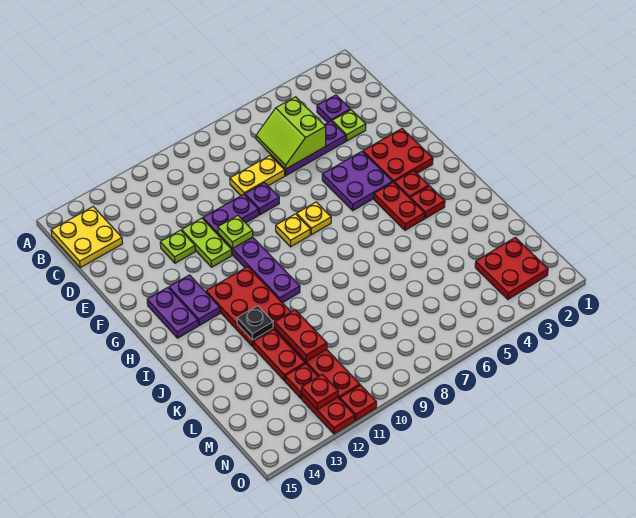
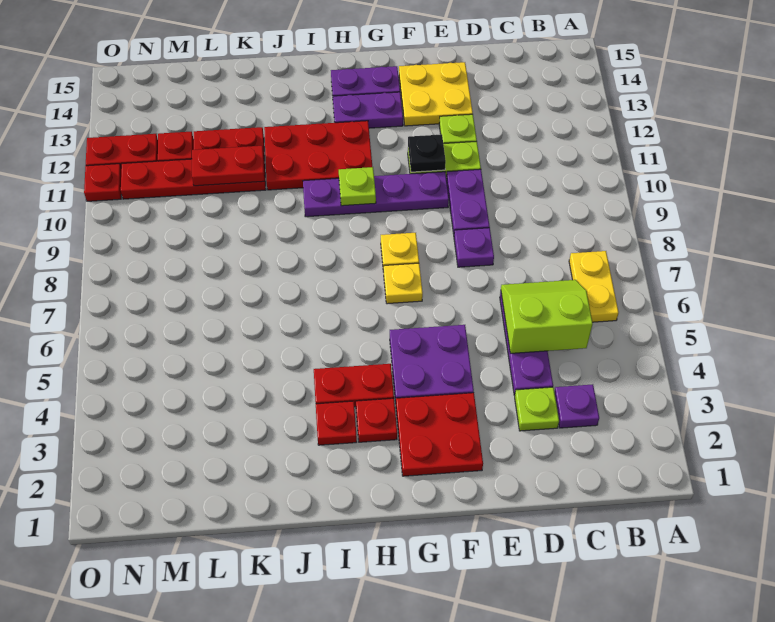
yellow 2x2 plate [51,207,123,268] -> yellow 2x2 plate moved to [399,62,473,126]
yellow 1x2 plate [230,156,285,196] -> yellow 1x2 plate moved to [569,251,619,322]
lime 1x1 plate [218,216,253,248] -> lime 1x1 plate moved to [339,167,376,206]
black 1x1 plate [237,306,273,340] -> black 1x1 plate moved to [408,134,446,172]
red 2x2 plate [475,238,548,299] -> none
red 1x1 plate [302,374,338,410] -> none

